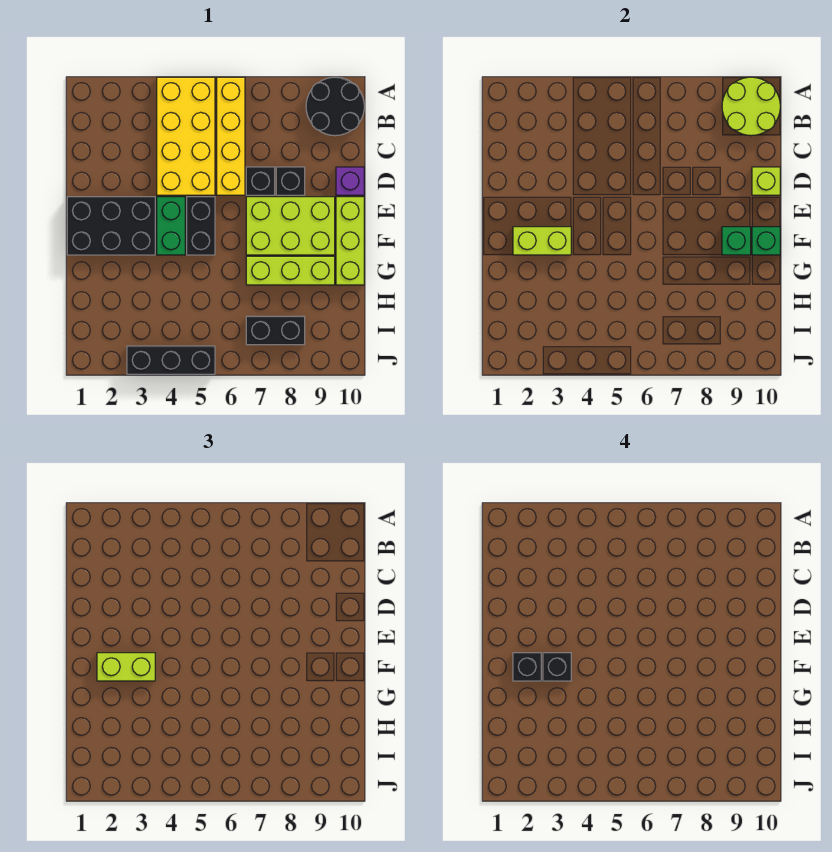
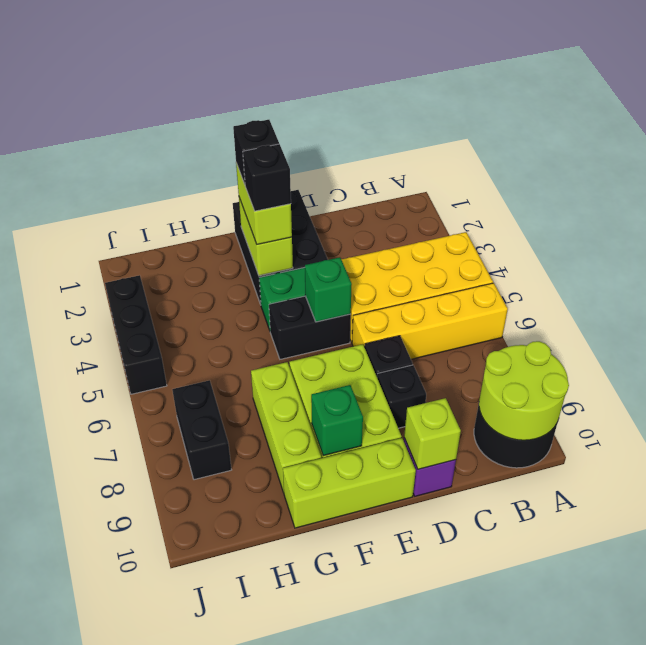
green 1x1 brick [752,227,780,255] -> green 1x1 brick moved to [305,257,352,322]

